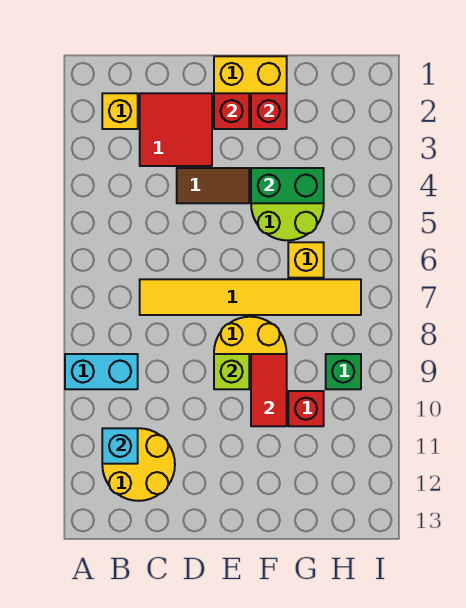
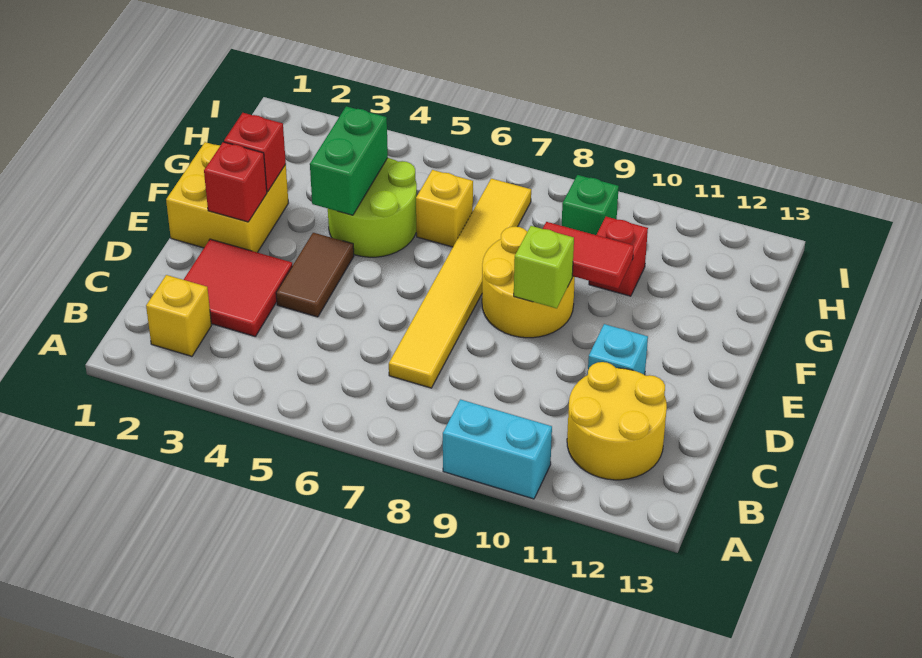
cyan 1x2 brick [65,354,138,389] -> cyan 1x2 brick turned to [443,400,552,499]
cyan 1x1 brick [102,428,138,464] -> cyan 1x1 brick moved to [588,324,648,375]

